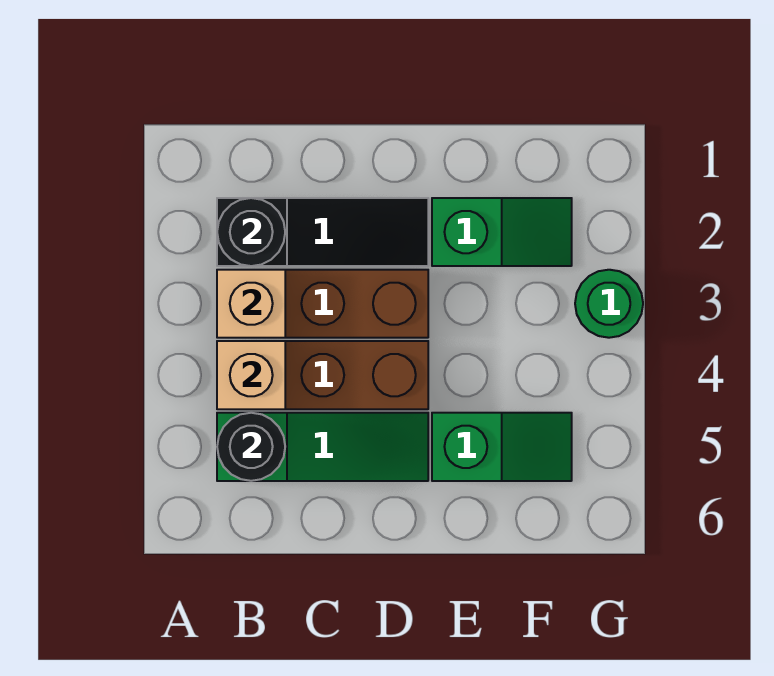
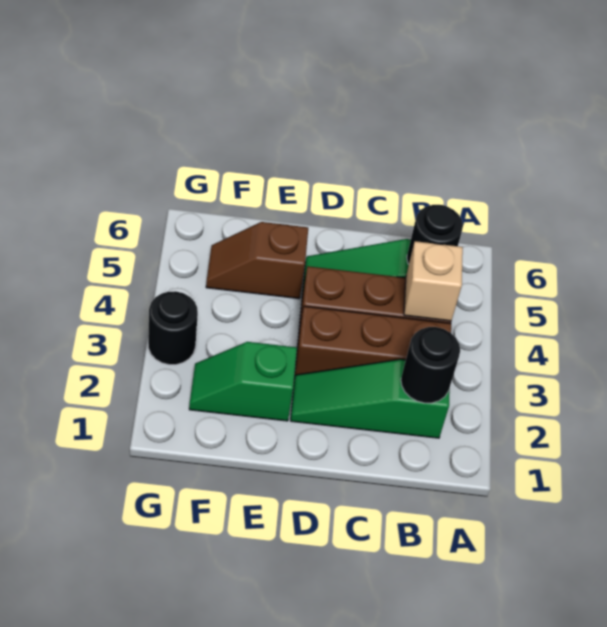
black 1x3 slope [217,198,428,266] -> green 1x3 slope [291,359,450,438]
tan 1x1 brick [217,270,285,338] -> none
green 1x2 slope [432,413,572,481] -> brown 1x2 slope [206,222,308,299]
green 1x1 round brick [575,270,643,338] -> black 1x1 round brick [148,291,198,365]

